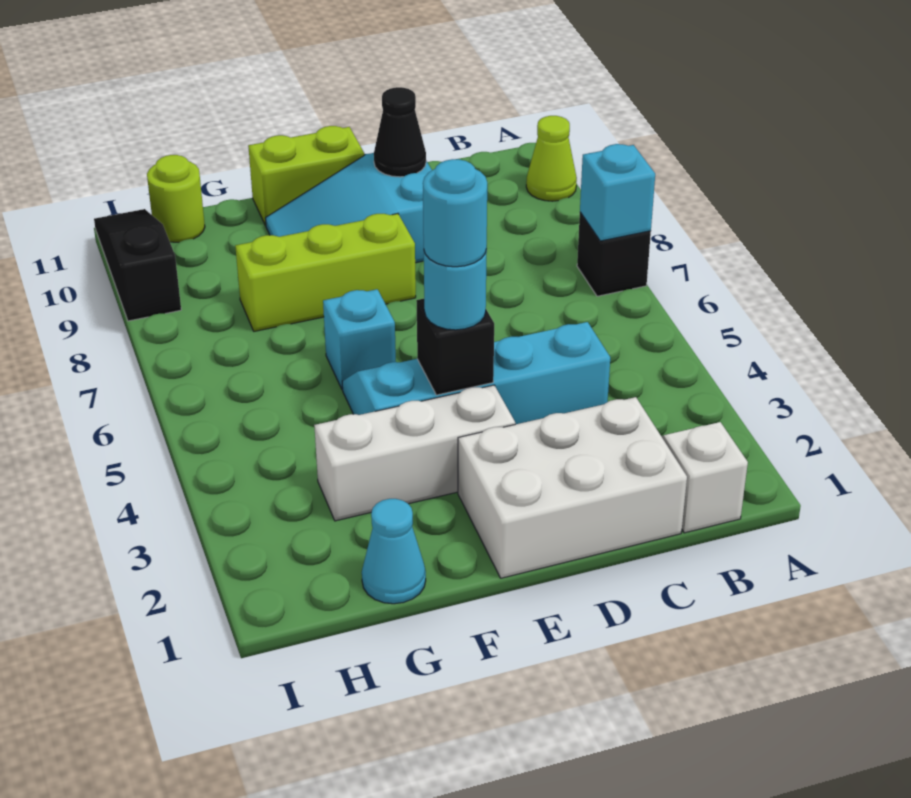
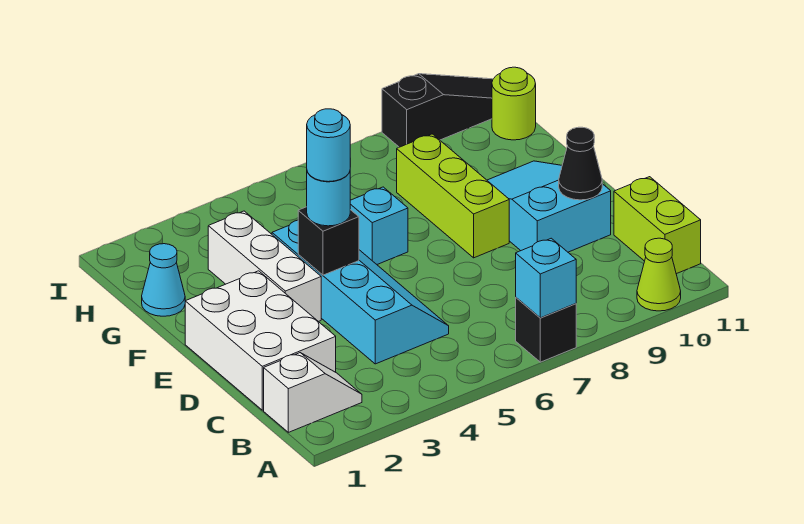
lime 1x2 brick [248,126,364,226] -> lime 1x2 brick moved to [614,177,701,274]

